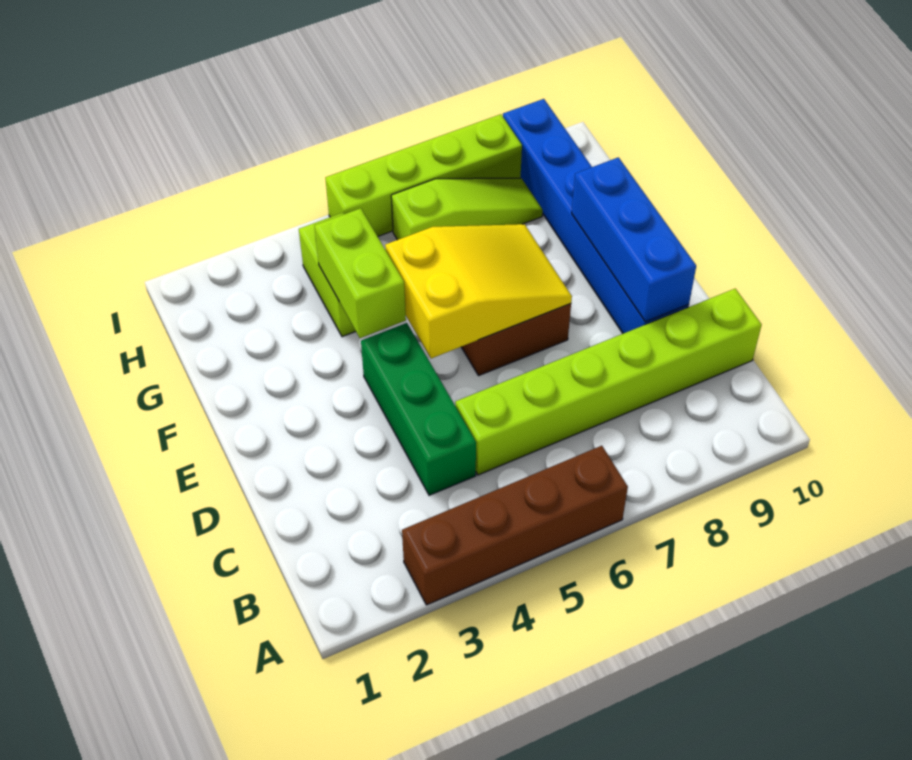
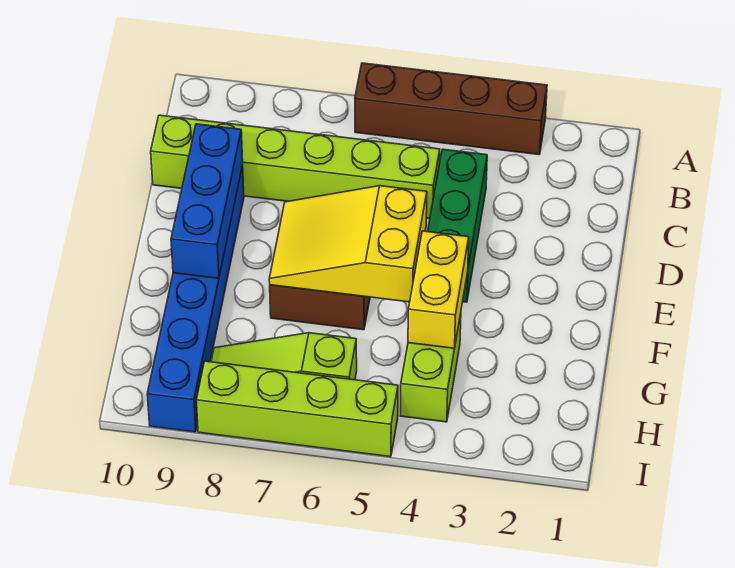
lime 1x2 brick [314,208,406,338] -> yellow 1x2 brick [408,231,469,348]

